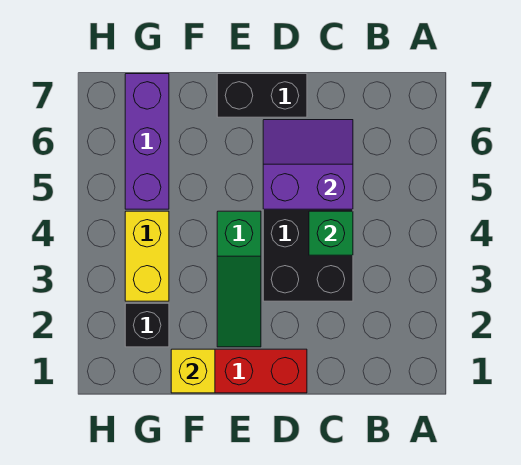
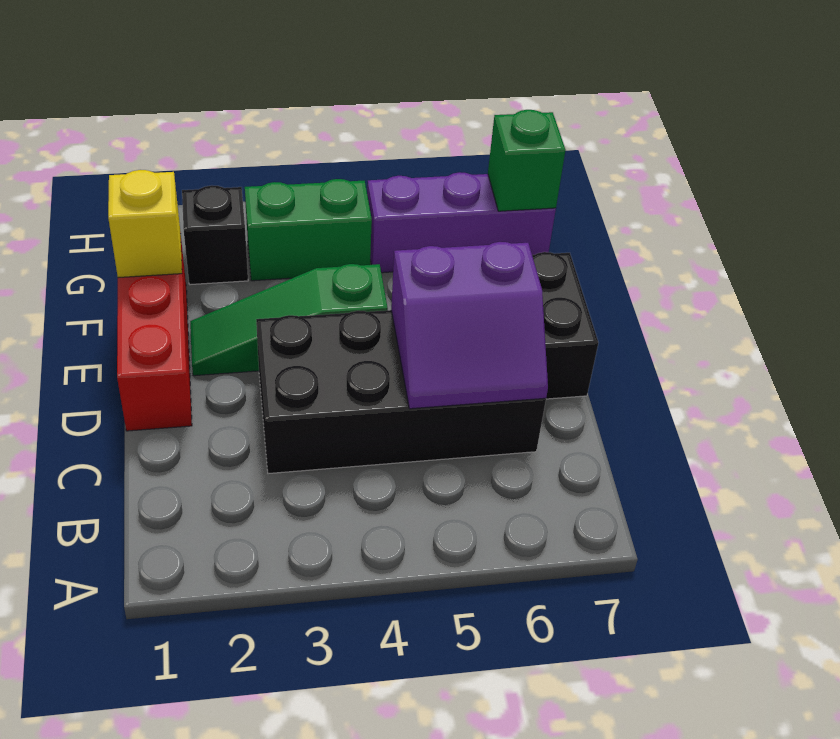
green 1x1 brick [309,211,353,255] -> green 1x1 brick moved to [488,110,565,211]
purple 2x2 slope [263,120,353,209] -> purple 2x2 slope turned to [391,242,548,409]
yellow 1x2 brick [125,211,169,301] -> green 1x2 brick [245,179,372,281]

